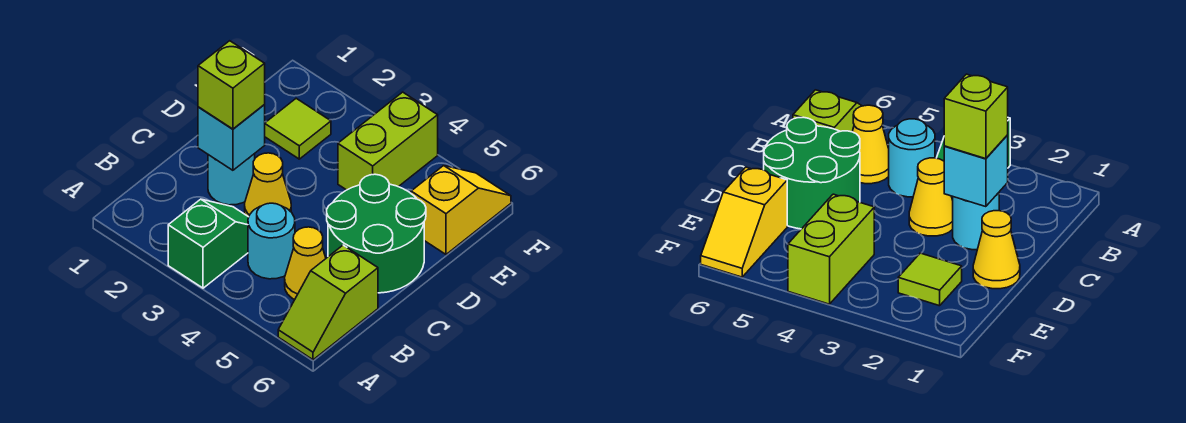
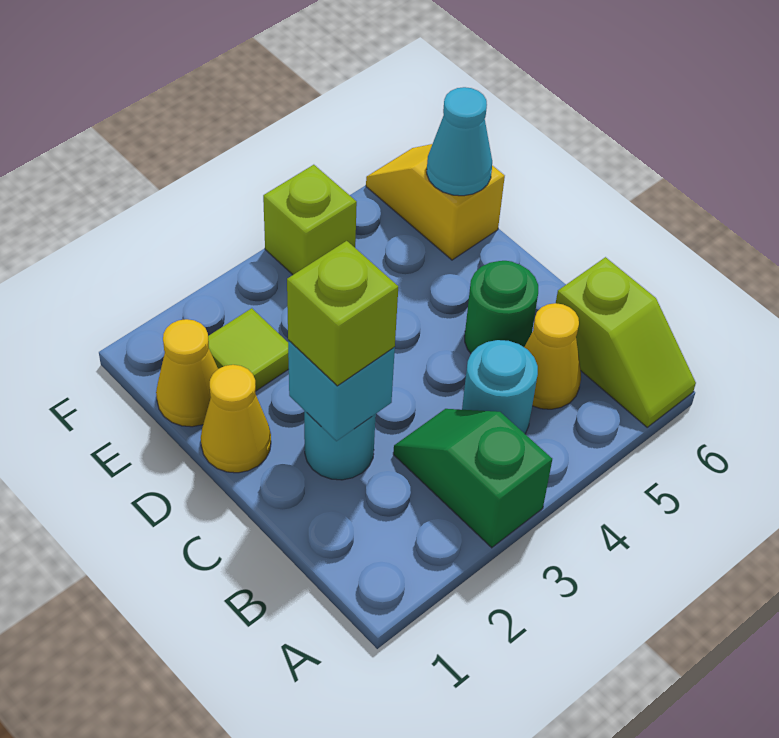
yellow 1x1 cone [245,153,291,217] -> yellow 1x1 cone moved to [156,319,218,427]
green 2x2 round brick [327,174,426,293] -> green 1x1 round brick [465,261,538,353]
lime 1x2 brick [338,92,438,190] -> lime 1x1 brick [263,165,357,275]
none -> cyan 1x1 cone [427,87,492,196]

